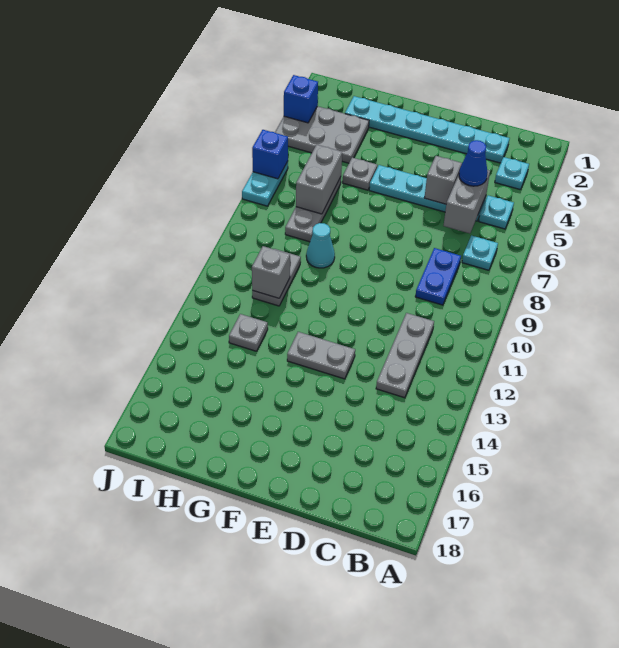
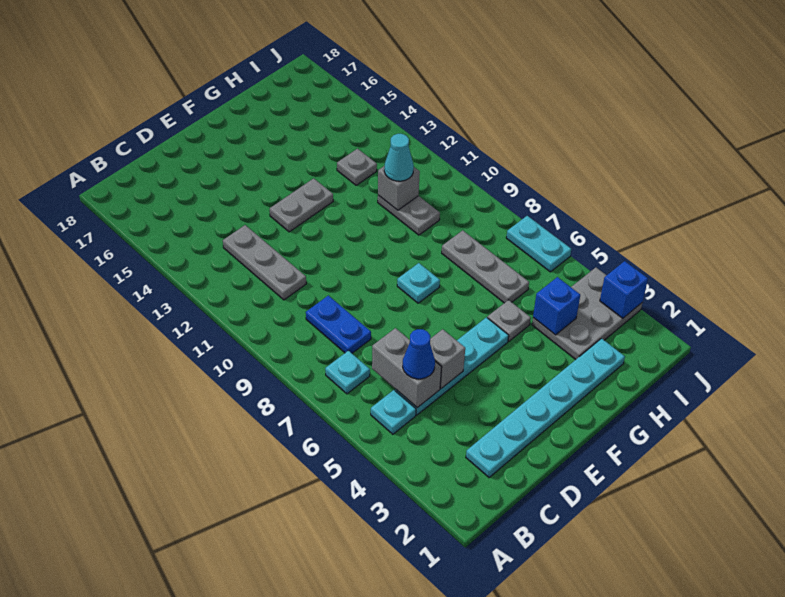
cyan 1x1 plate [495,157,529,190] -> cyan 1x1 plate moved to [397,263,440,303]
cyan 1x1 cone [306,223,335,268] -> cyan 1x1 cone moved to [384,134,414,181]
grey 1x2 brick [296,145,342,214] -> none
blue 1x1 brick [252,130,288,179] -> blue 1x1 brick moved to [533,277,580,335]

